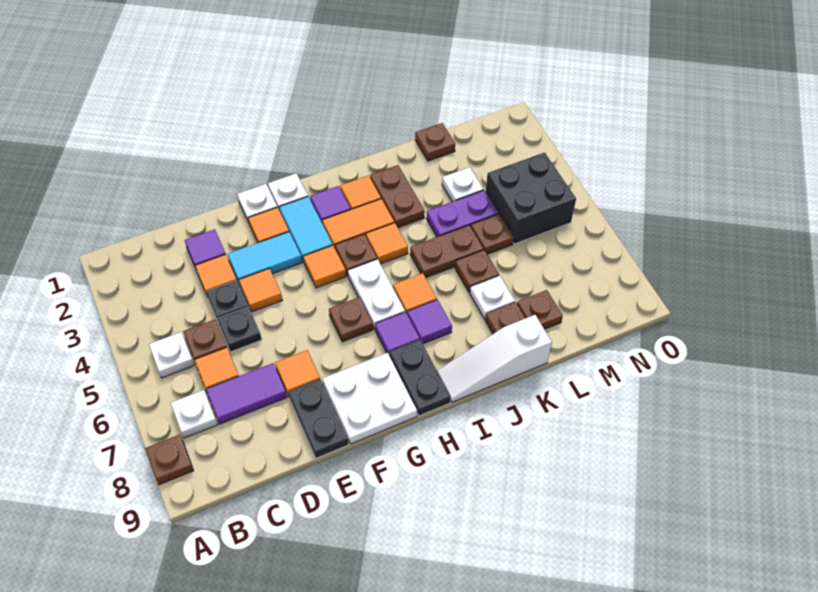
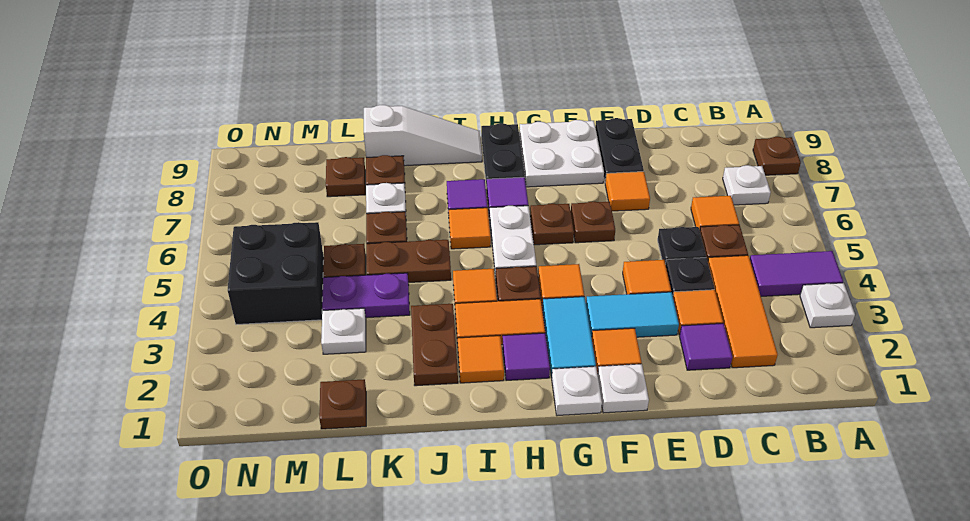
white 1x1 plate [149,332,194,378] -> white 1x1 plate moved to [800,283,855,328]
none -> orange 1x3 tile [708,255,778,368]
purple 1x2 tile [206,363,287,424] -> purple 1x2 tile moved to [750,251,843,296]
none -> brown 1x1 plate [571,202,615,243]

